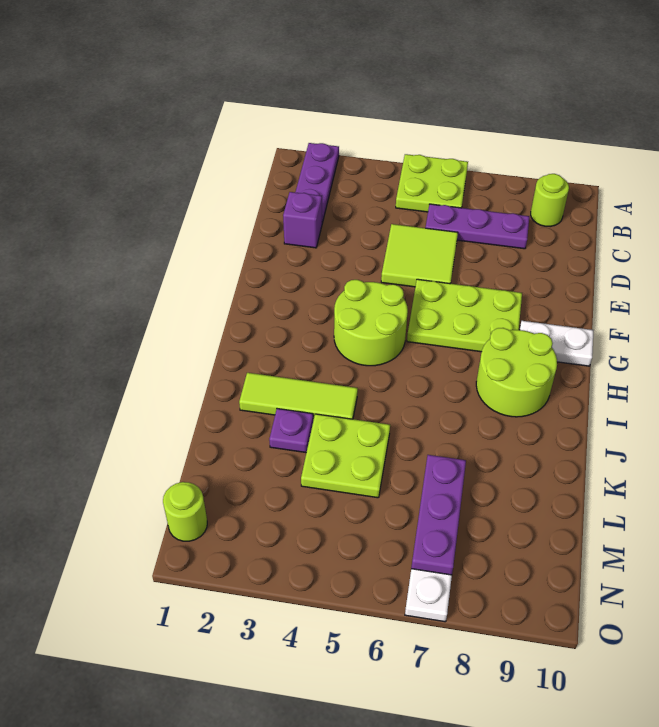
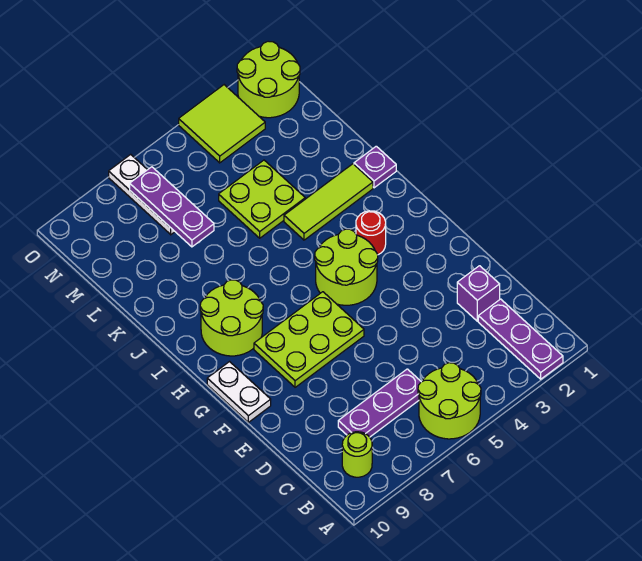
lime 2x2 plate [396,154,468,212] -> lime 2x2 round brick [418,363,481,439]
lime 2x2 tile [381,224,458,287] -> lime 2x2 tile moved to [179,85,265,163]
white 1x2 plate [520,321,594,366] -> white 1x2 plate turned to [207,362,271,422]
none -> red 1x1 round brick [356,211,386,255]
purple 1x1 plate [269,409,313,453] -> purple 1x1 plate moved to [354,146,396,188]
lime 1x1 round brick [163,482,207,541] -> lime 2x2 round brick [237,41,300,118]

